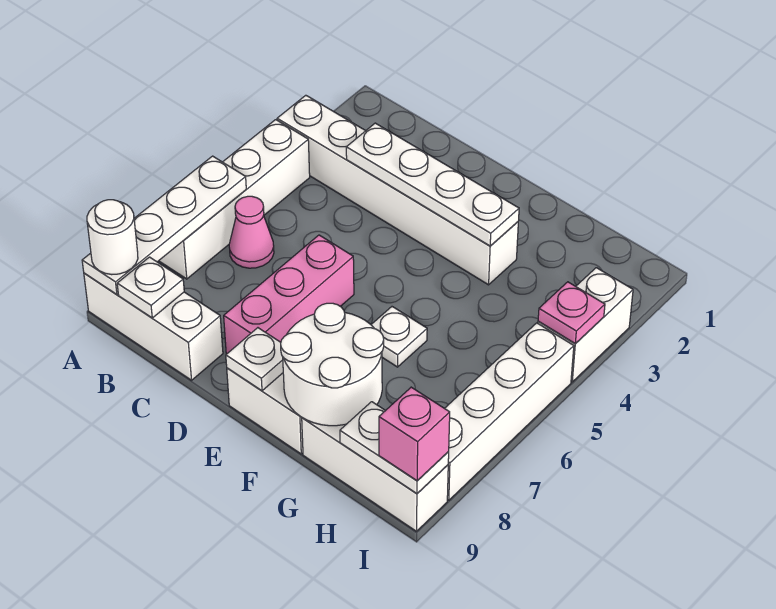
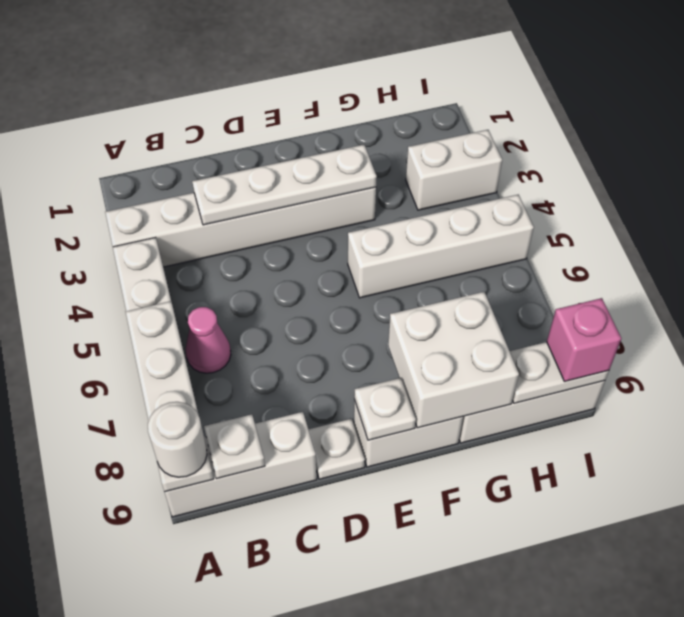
pink 1x3 brick [224,235,354,354] -> none
white 1x1 plate [371,307,427,367] -> white 1x1 plate moved to [309,419,365,479]
white 2x2 round brick [281,303,384,426] -> white 2x2 brick [388,292,519,428]
white 1x2 brick [538,268,633,382] -> white 1x2 brick turned to [406,130,502,210]
pink 1x1 plate [538,282,605,344] -> none
white 1x4 brick [445,323,574,500] -> white 1x4 brick turned to [348,195,534,298]

